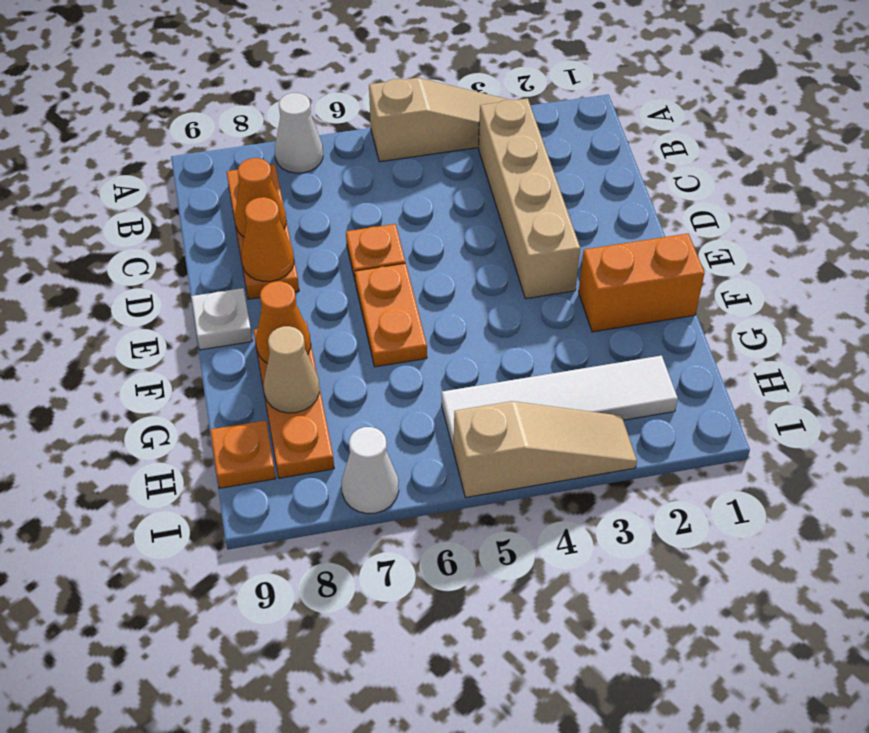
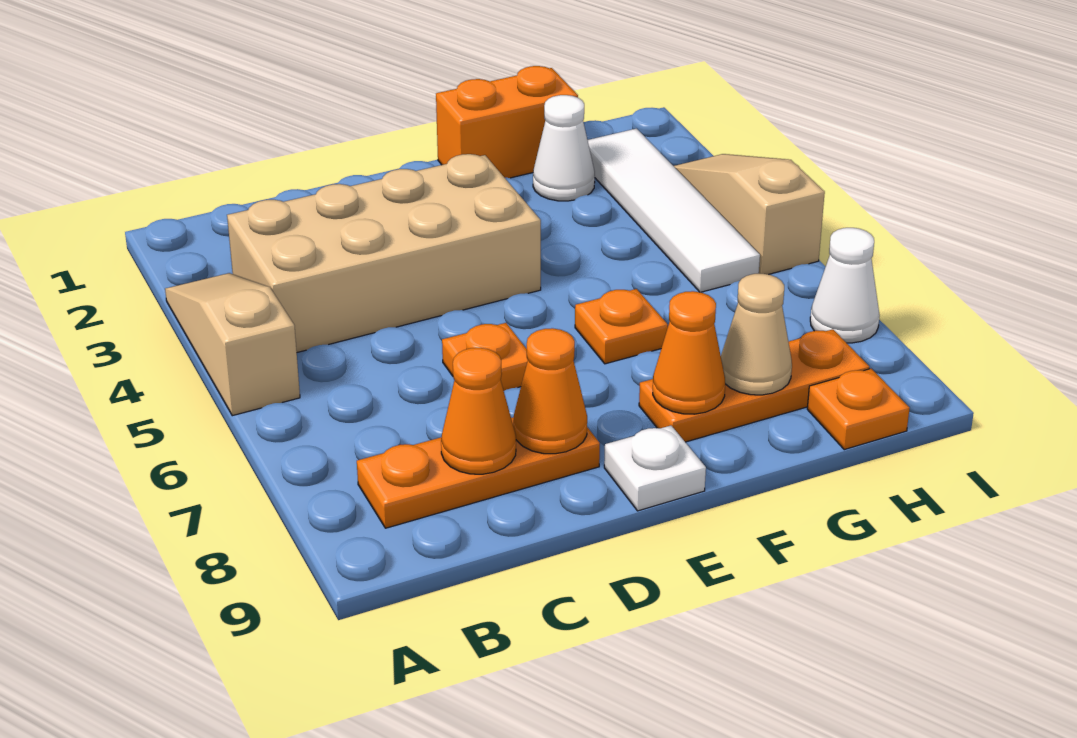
white 1x1 cone [275,93,323,173] -> white 1x1 cone moved to [533,95,595,201]
tan 1x4 brick [479,98,580,299] -> tan 2x4 brick [227,154,541,352]
orange 1x2 plate [355,263,427,367] -> orange 1x1 plate [575,289,668,364]
orange 1x2 brick [579,234,705,332] -> orange 1x2 brick turned to [436,66,578,178]

